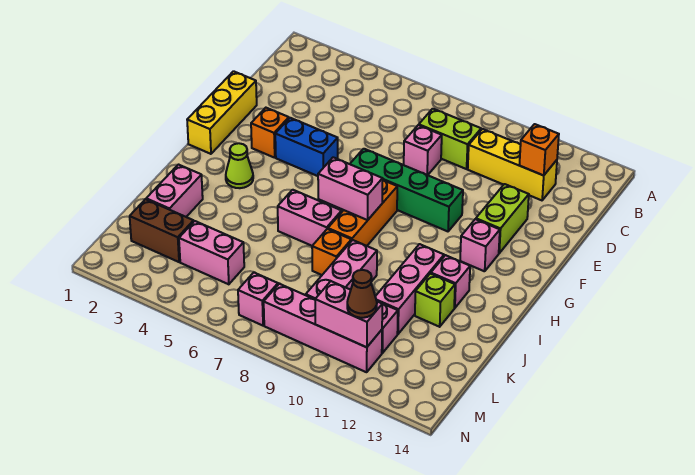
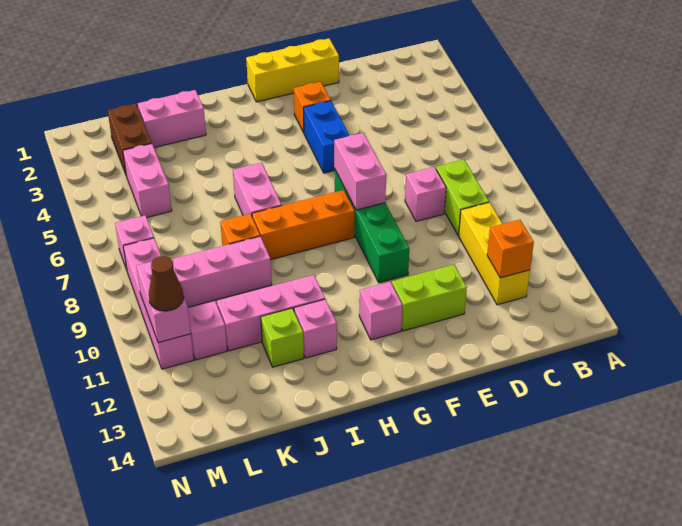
lime 1x1 cone [226,143,253,188] -> none
pink 1x2 brick [318,157,383,220] -> pink 1x2 brick moved to [334,133,386,210]

